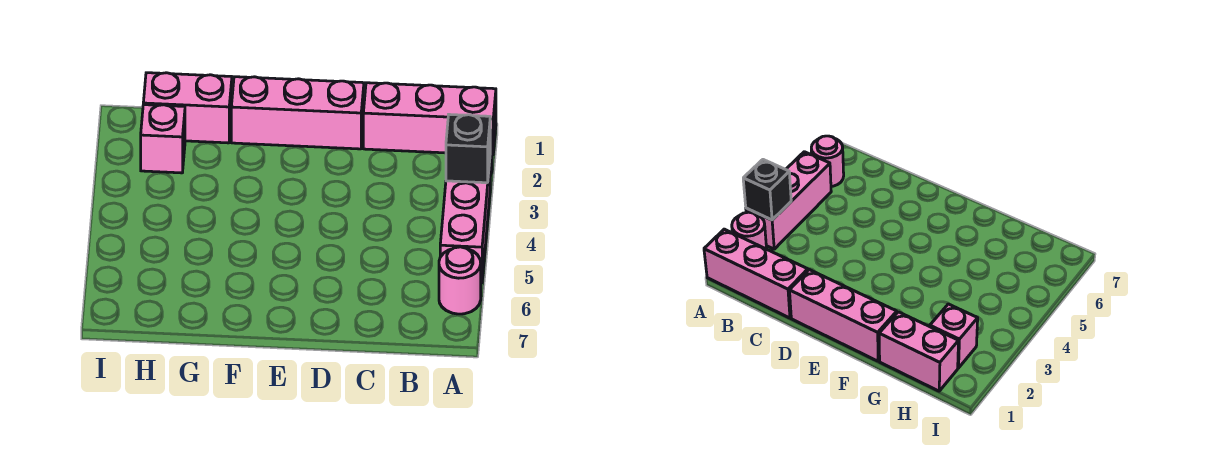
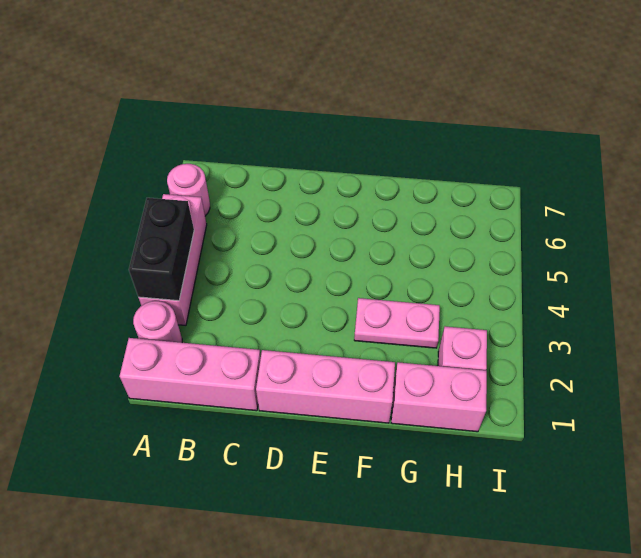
black 1x1 brick [446,114,490,183] -> black 1x2 brick [129,198,194,301]
none -> pink 1x2 plate [354,298,440,348]

